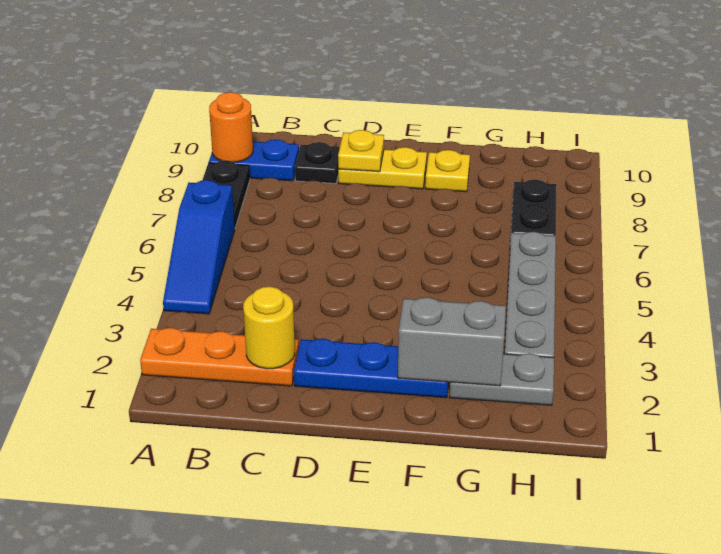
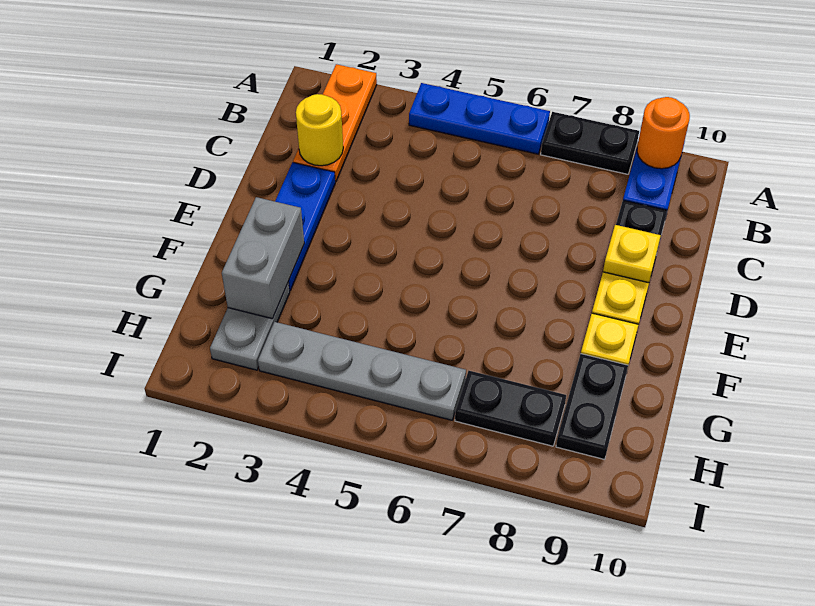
blue 1x3 slope [163,180,235,314] -> blue 1x3 plate [409,83,550,154]
none -> black 1x2 plate [556,354,628,459]

